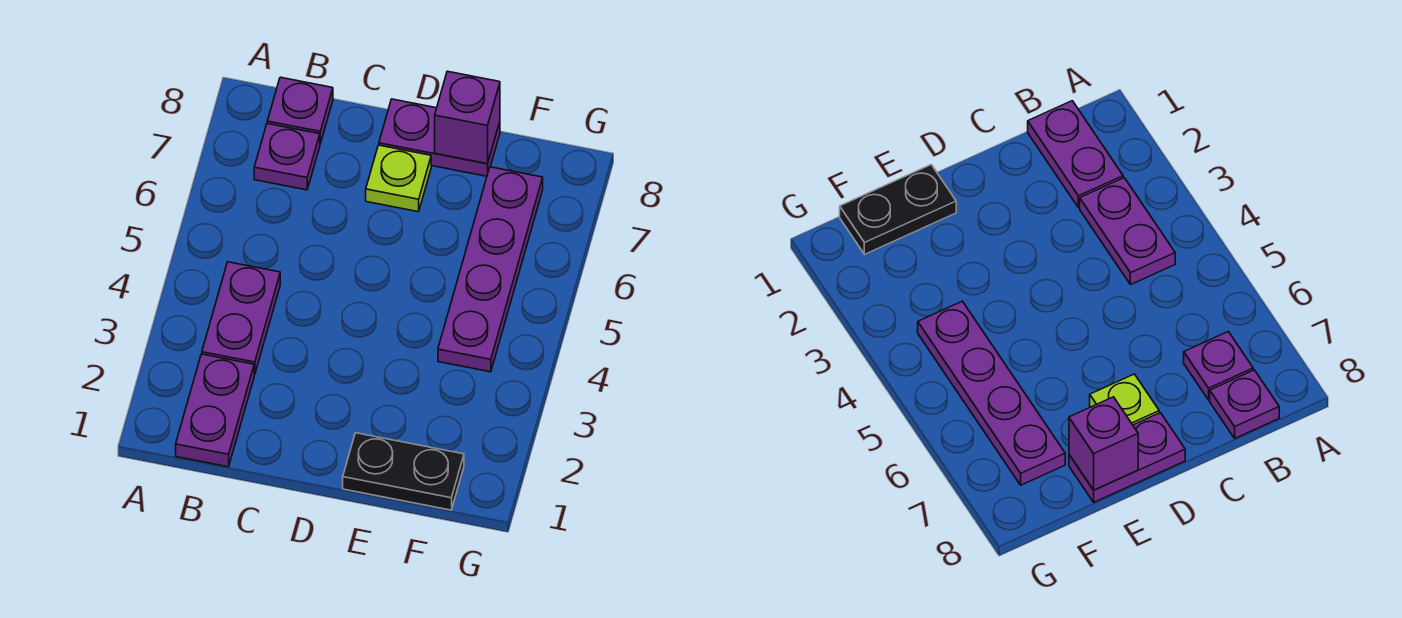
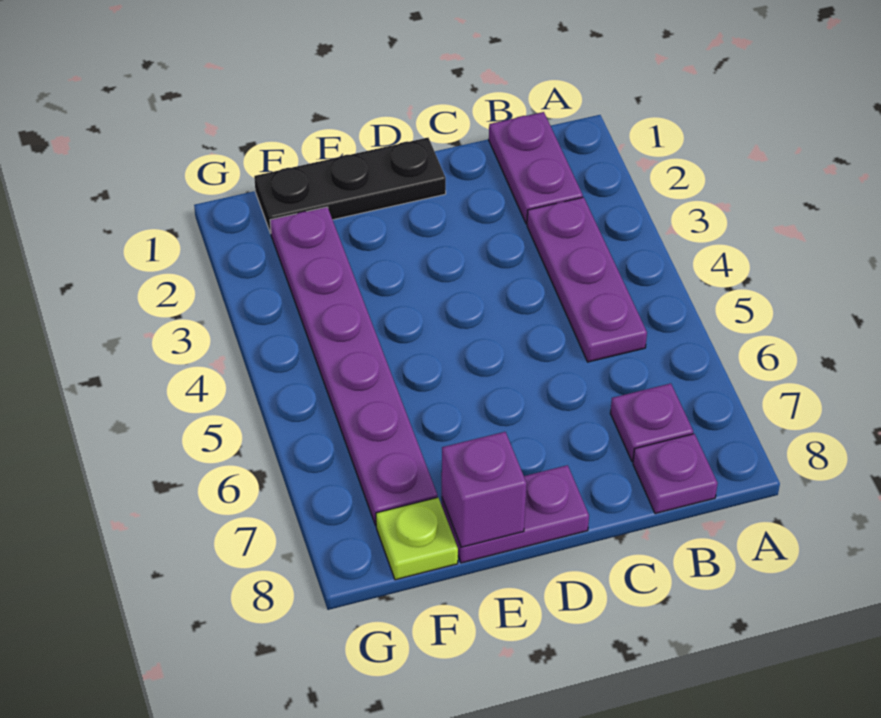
purple 1x2 plate [202,262,280,375] -> purple 1x3 plate [527,197,647,362]
lime 1x1 plate [366,145,431,212] -> lime 1x1 plate moved to [376,497,458,580]
black 1x2 plate [343,433,464,510] -> black 1x3 plate [254,138,446,233]
purple 1x4 plate [438,167,543,372] -> purple 1x6 plate [270,207,437,525]

